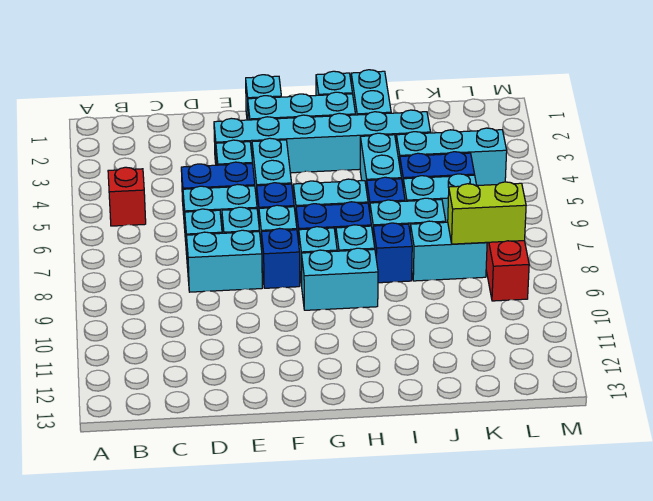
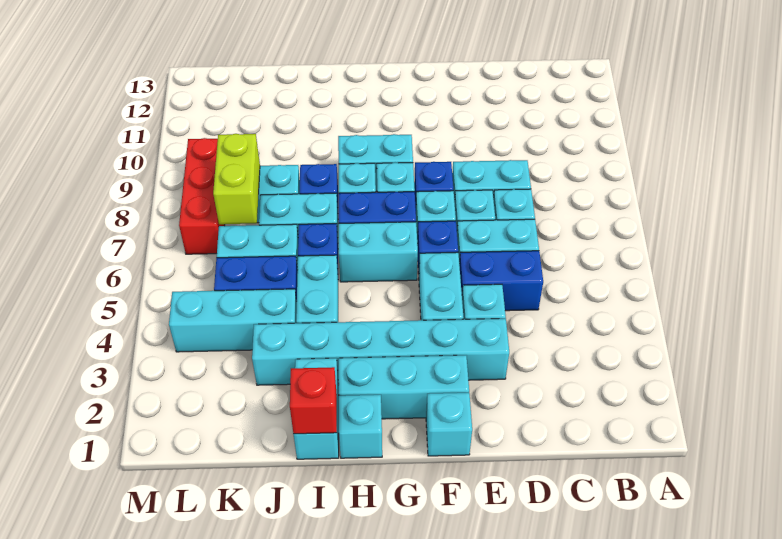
red 1x1 brick [108,167,146,226] -> red 1x1 brick moved to [290,367,337,434]
lime 1x2 brick [448,182,526,244] -> lime 1x2 brick turned to [213,134,260,224]

